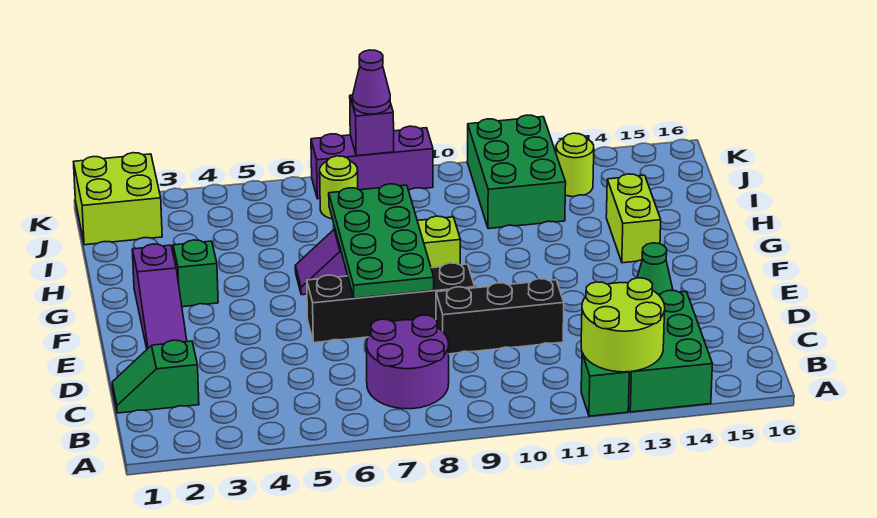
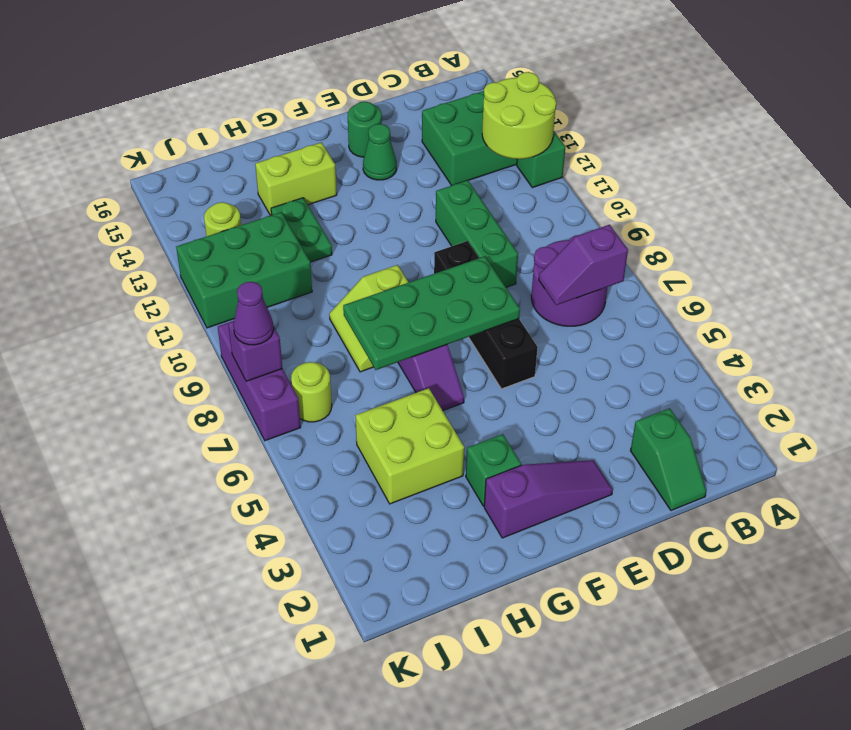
none -> purple 1x2 slope [539,225,628,305]
black 1x3 brick [436,279,564,354] -> green 1x3 brick [436,180,518,287]
none -> green 1x1 round brick [348,102,382,157]
none -> green 1x2 plate [271,198,332,262]
lime 2x2 brick [74,153,162,245] -> lime 2x2 brick moved to [355,388,464,504]

